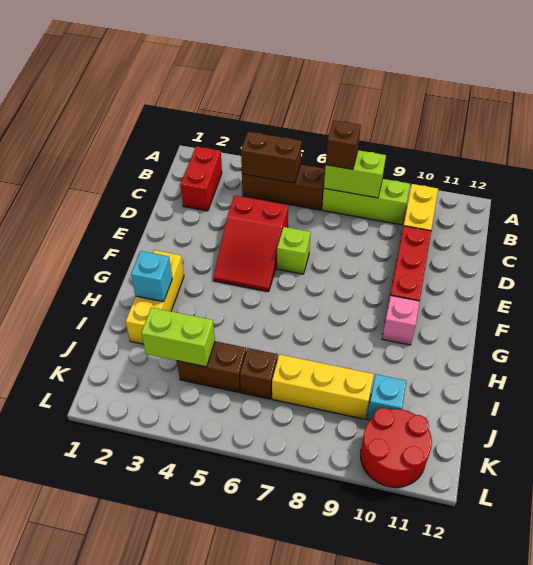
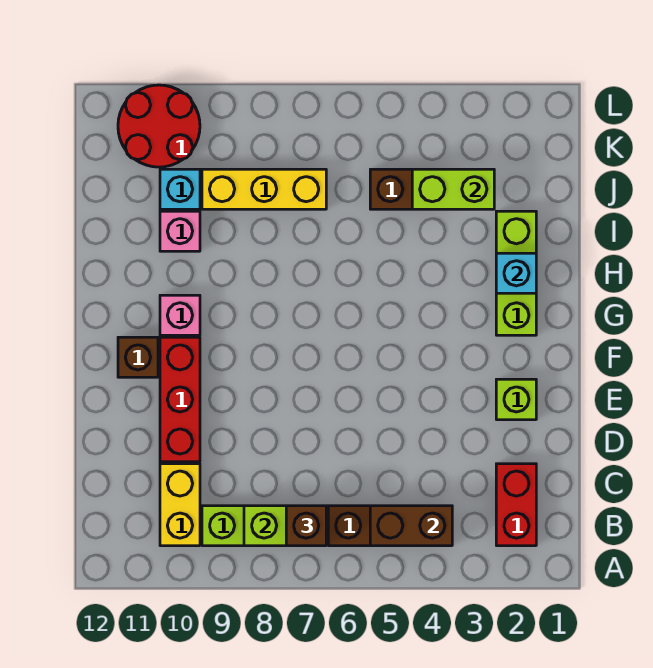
red 2x3 slope [213,195,288,292] -> none
lime 1x1 brick [277,227,311,274] -> lime 1x1 brick moved to [496,379,536,420]
yellow 1x3 brick [126,250,184,344] -> lime 1x3 brick [496,211,536,335]
none -> pink 1x1 brick [160,211,200,251]
brown 1x1 brick [240,348,278,399] -> brown 1x1 brick moved to [118,337,158,377]

